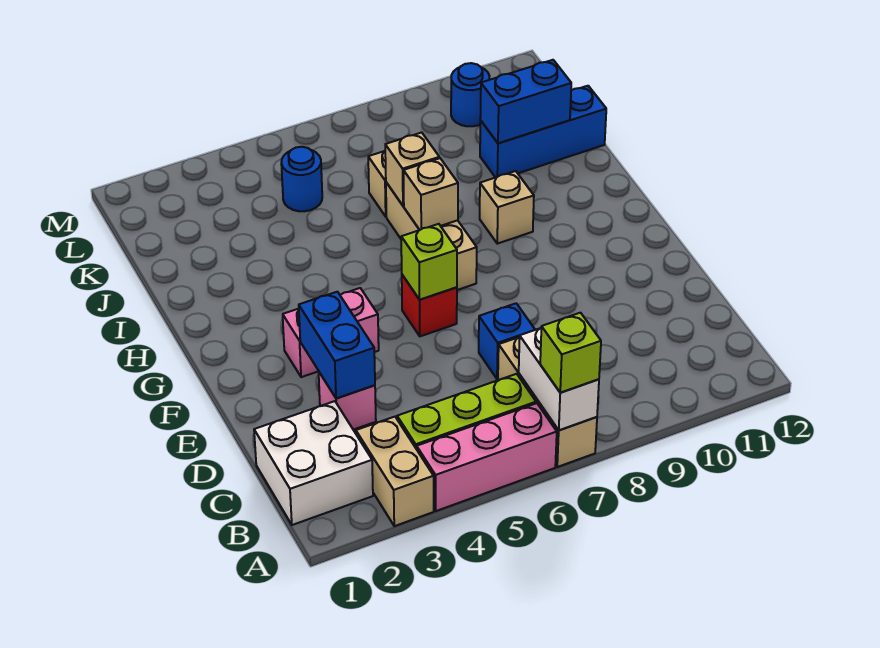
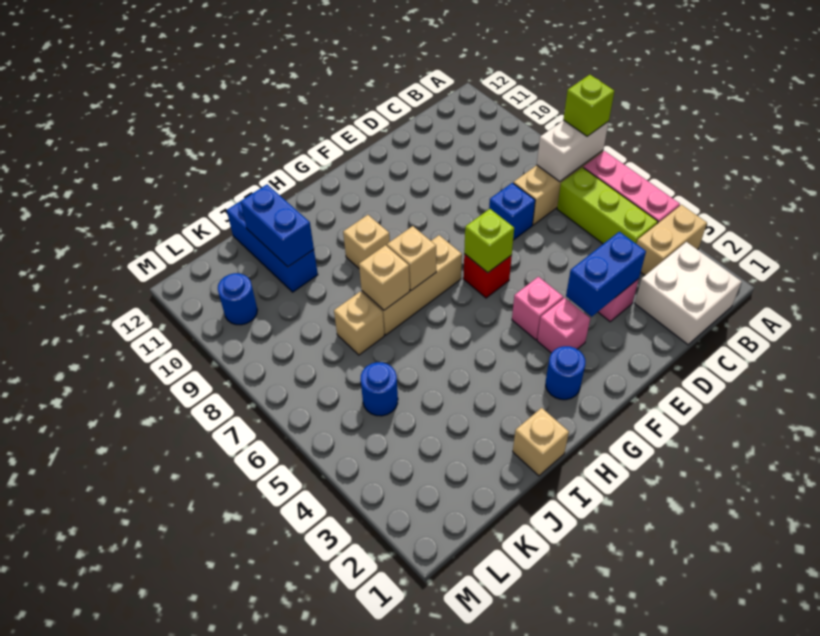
none -> blue 1x1 round brick [546,346,585,400]
none -> tan 1x1 brick [513,408,569,476]

